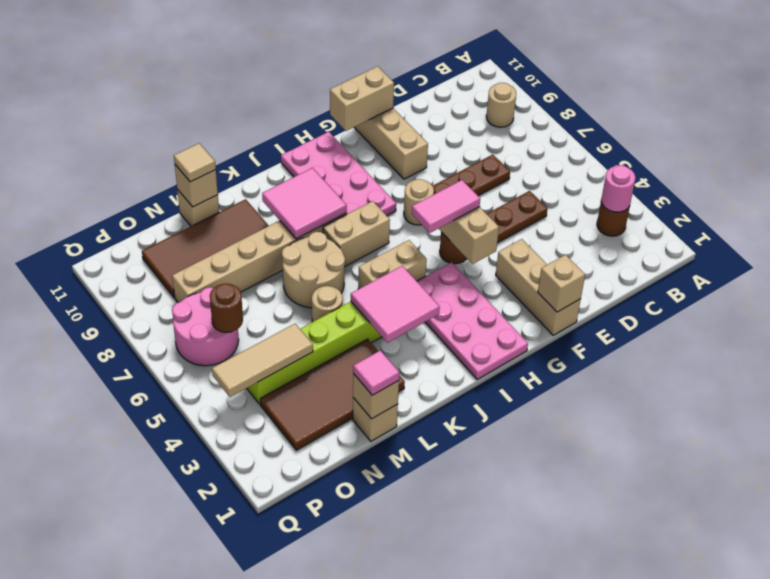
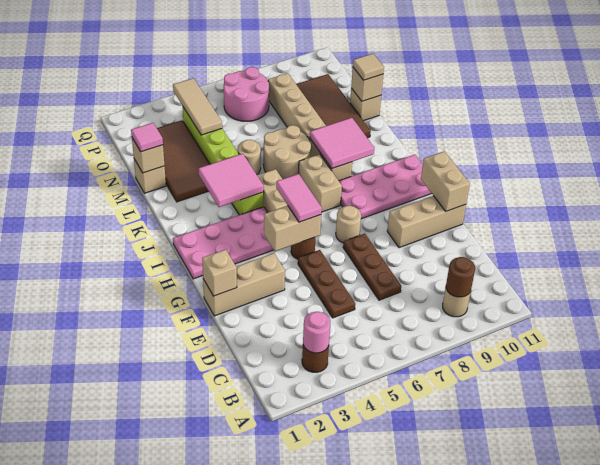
brown 1x1 round brick [210,284,243,332] -> brown 1x1 round brick moved to [446,257,475,297]

